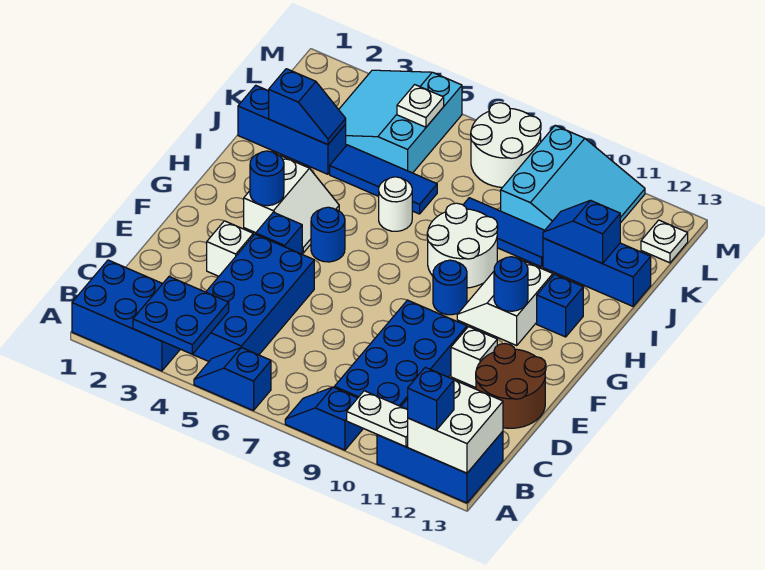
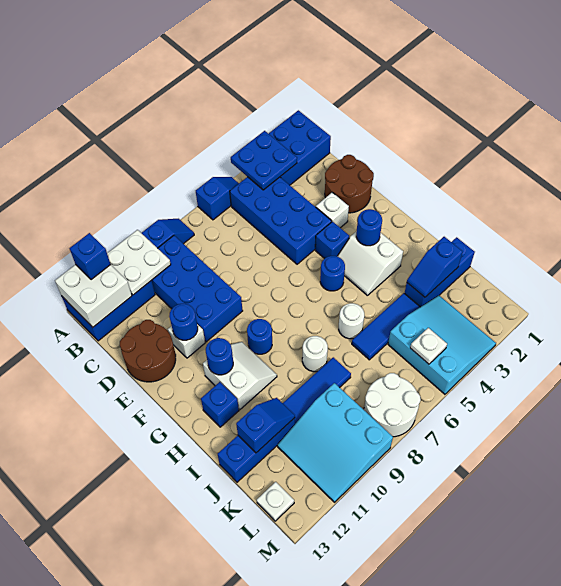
white 1x2 plate [347,391,408,447] -> white 2x2 plate [107,230,171,295]
none -> brown 2x2 round brick [325,155,374,213]
none -> blue 1x1 round brick [169,304,198,340]
white 2x2 round brick [427,203,498,288] -> white 1x1 round brick [302,336,328,372]

